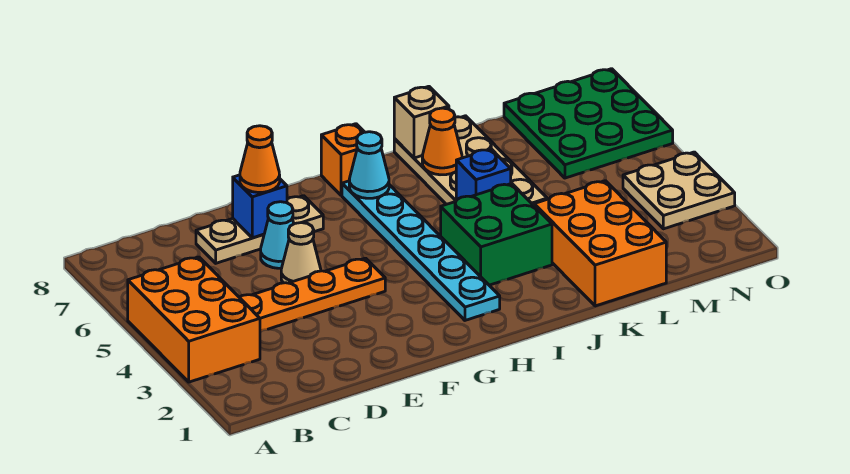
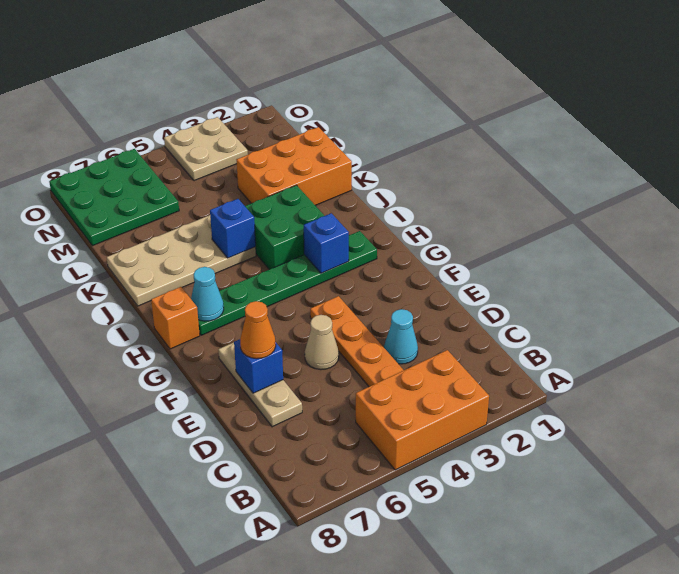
cyan 1x1 cone [261,202,294,268] -> cyan 1x1 cone moved to [384,309,418,364]
cyan 1x6 plate [342,181,500,320] -> green 1x6 plate [198,231,377,335]
none -> blue 1x1 brick [304,213,349,273]
orange 1x1 cone [422,108,462,175] -> none
tan 1x1 brick [394,86,449,158] -> none

